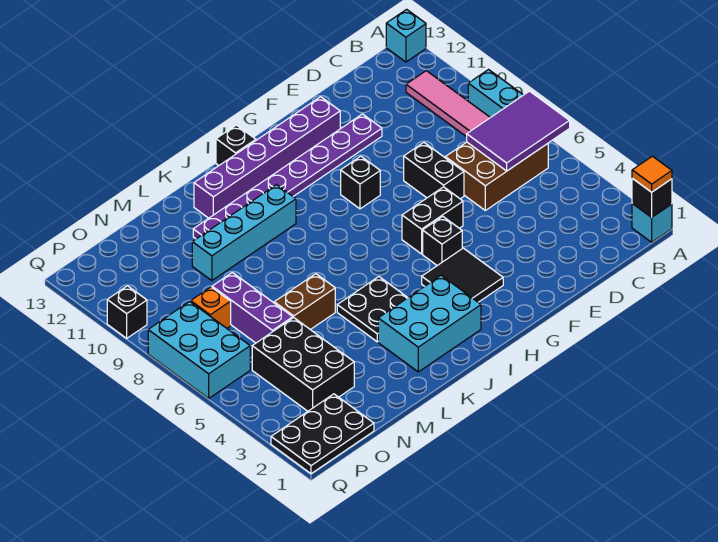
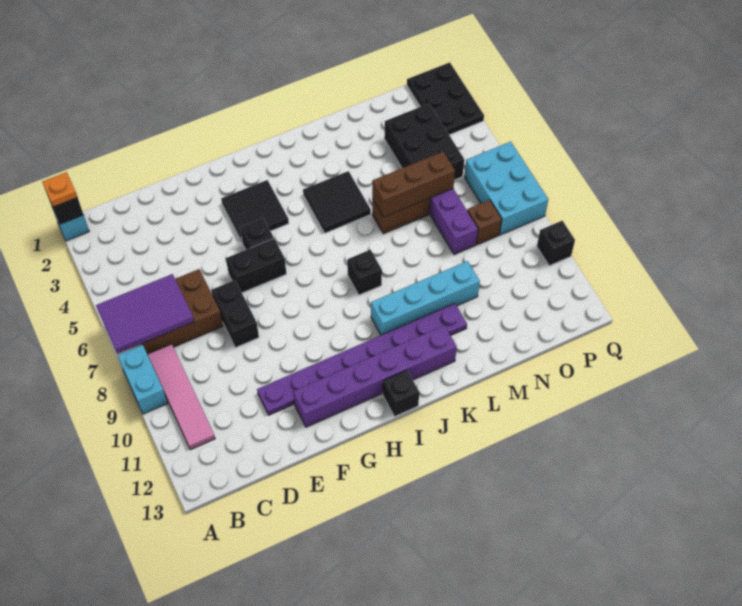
orange 1x1 tile [632,156,672,192] -> orange 1x1 plate [42,172,77,207]
cyan 1x1 brick [386,9,426,62] -> none
black 1x1 brick [341,156,380,209] -> black 1x1 brick moved to [347,250,382,295]
cyan 2x3 brick [378,275,481,372] -> none
black 2x2 plate [337,277,408,342] -> black 2x2 tile [303,171,371,233]
none -> brown 1x3 brick [372,152,455,217]
black 2x3 plate [271,394,374,474] -> black 2x3 plate turned to [407,62,484,135]
orange 1x1 brick [191,287,231,328] -> brown 1x1 brick [467,200,502,245]

